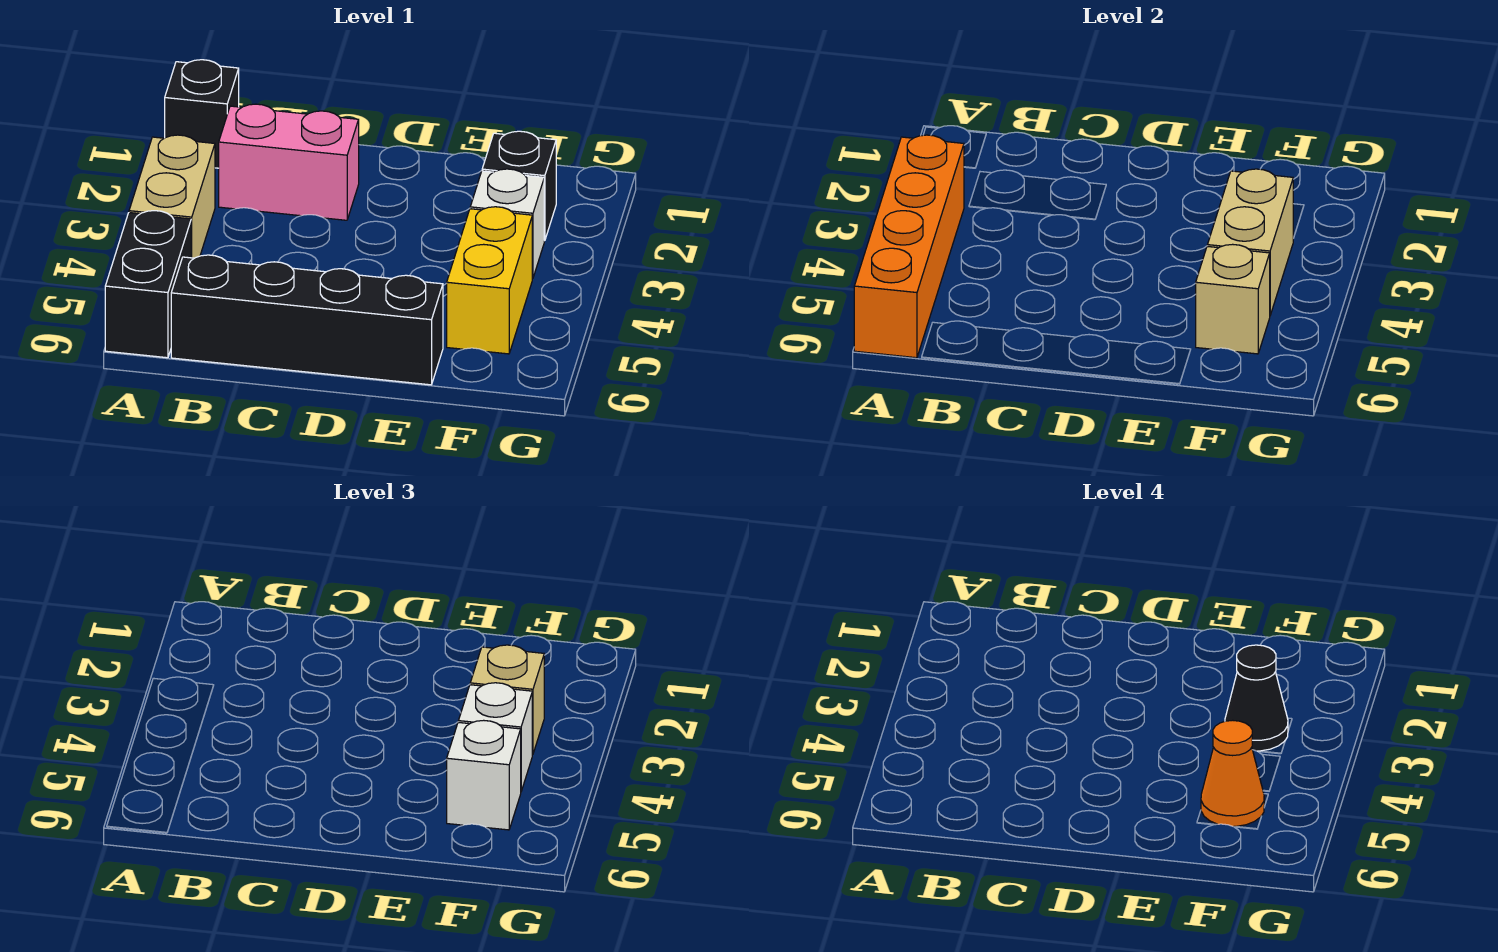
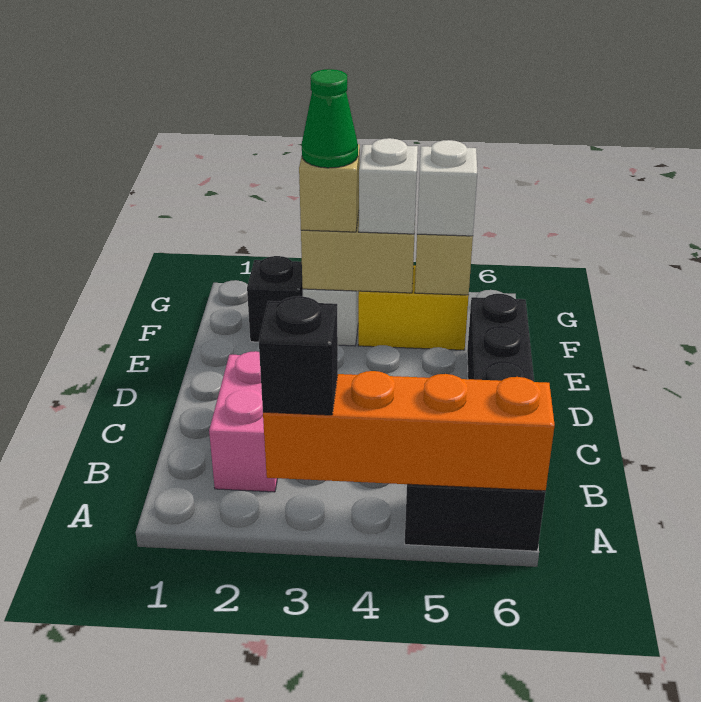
black 1x1 brick [165,60,239,168] -> black 1x1 brick moved to [259,296,338,415]
tan 1x2 brick [129,135,215,258] -> none
black 1x1 cone [1225,645,1288,751] -> green 1x1 cone [302,69,358,168]
orange 1x1 cone [1201,720,1264,827] -> none

